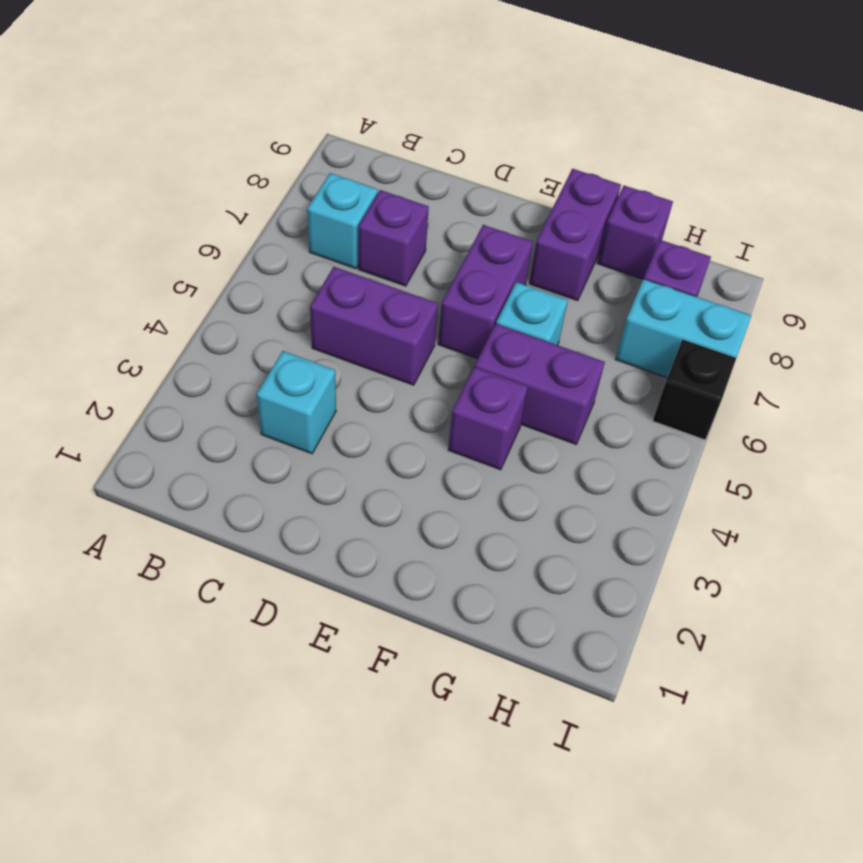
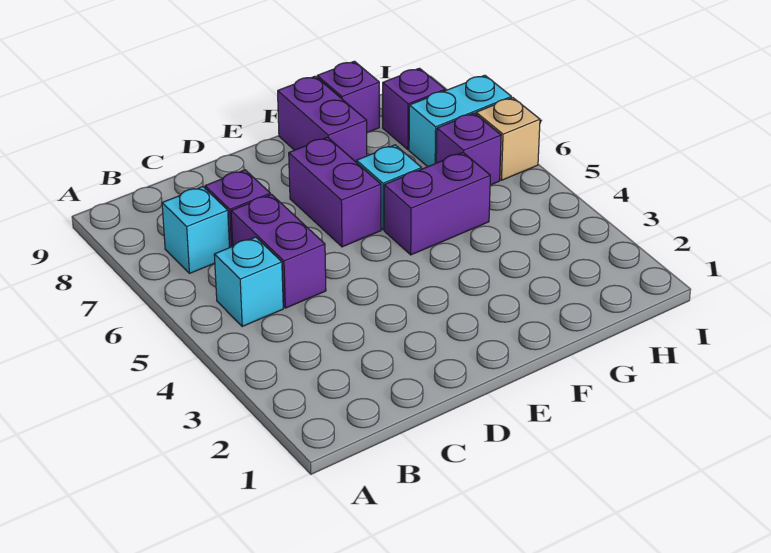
cyan 1x1 brick [257,351,336,454] -> cyan 1x1 brick moved to [214,237,283,326]
purple 1x2 brick [310,267,438,385] -> purple 1x2 brick turned to [231,195,326,308]
purple 1x1 brick [448,367,528,470] -> purple 1x1 brick moved to [436,113,501,185]
black 1x1 brick [653,339,736,440] -> tan 1x1 brick [476,98,540,180]

